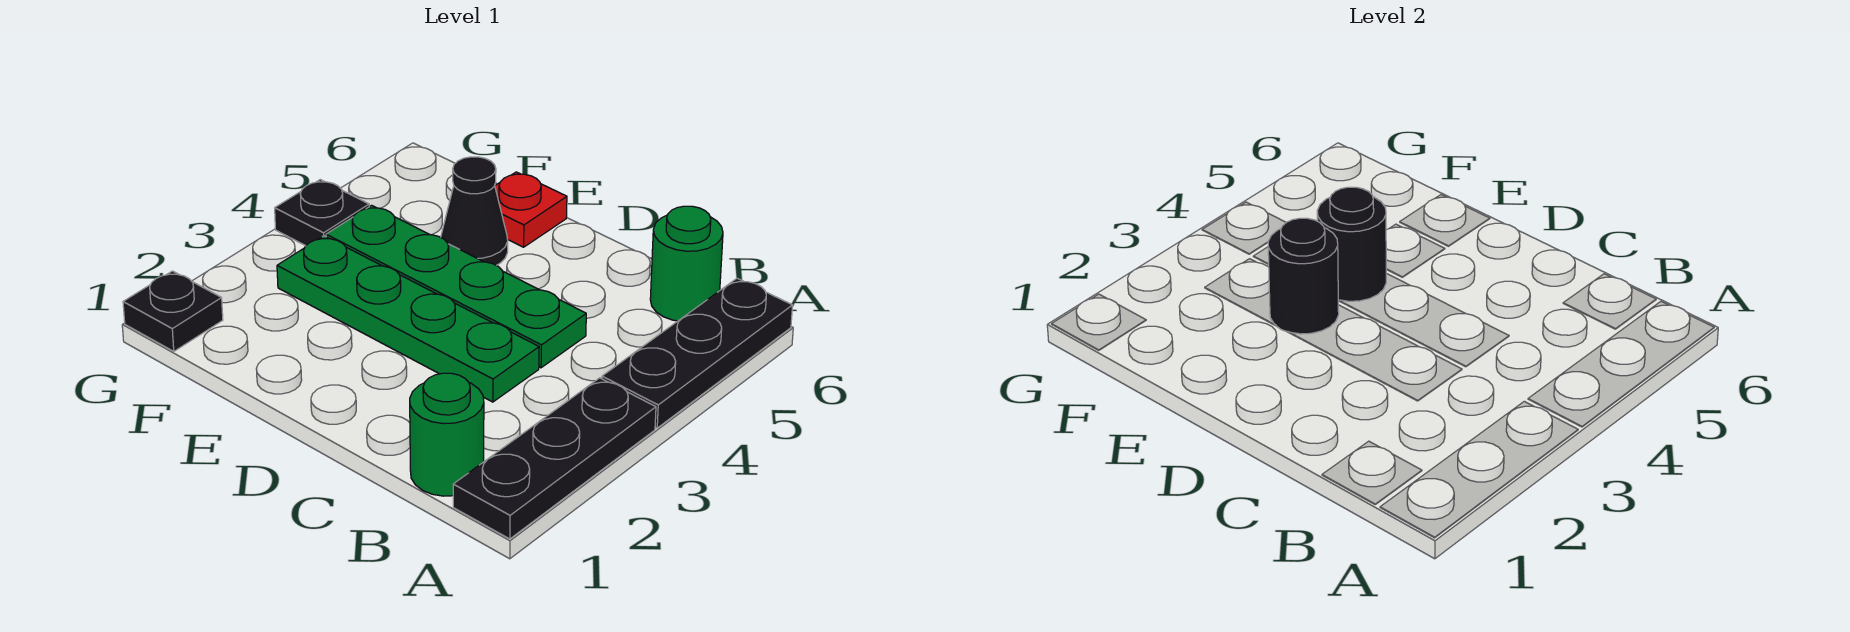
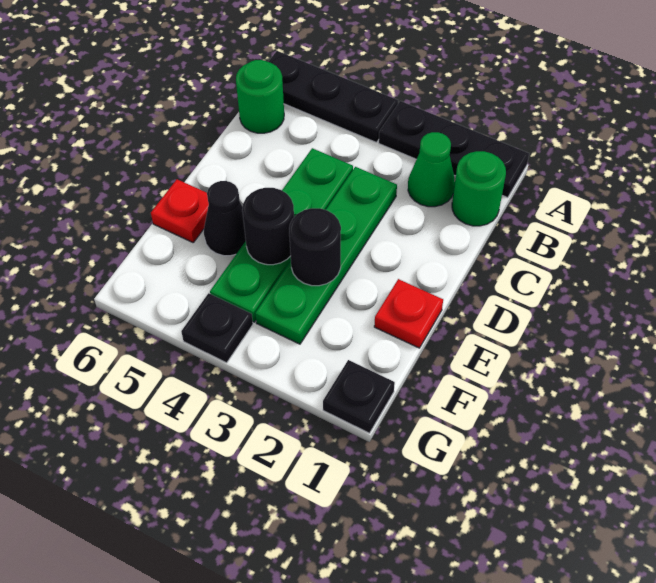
none -> green 1x1 cone [408,132,455,207]
none -> red 1x1 plate [374,279,443,348]

